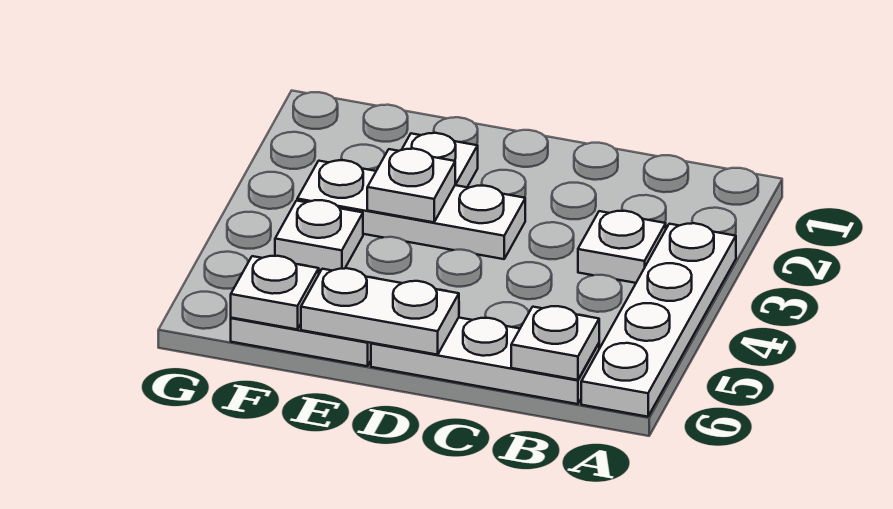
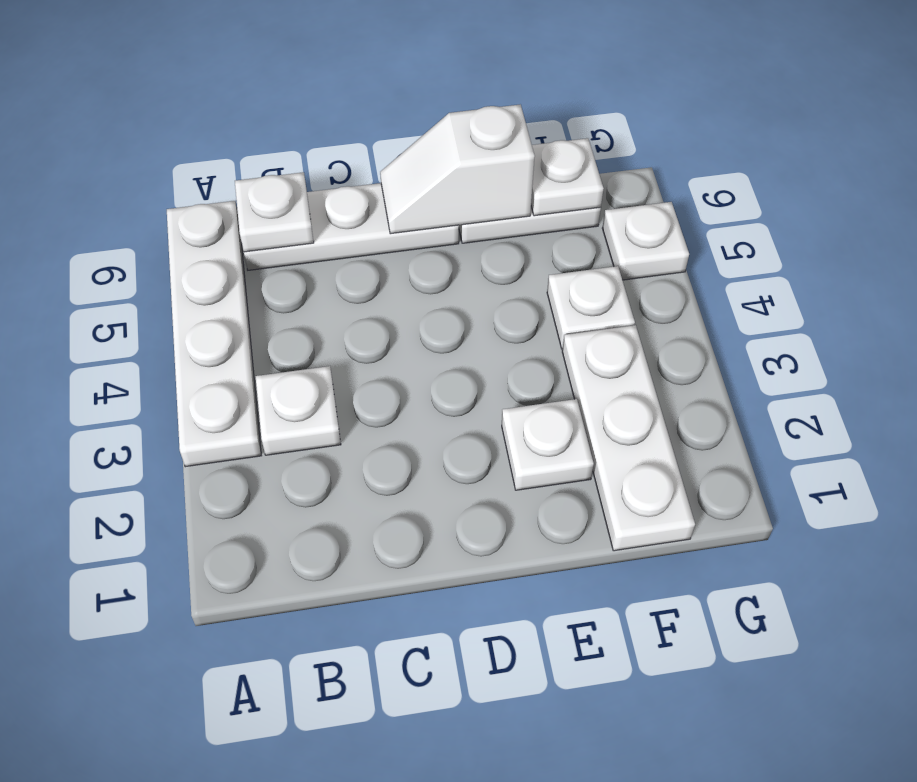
white 1x3 plate [297,160,525,259] -> white 1x3 plate turned to [562,325,695,551]
white 1x2 plate [301,268,459,355] -> white 1x2 slope [380,104,535,234]
white 1x1 plate [367,149,455,222] -> white 1x1 plate moved to [602,202,689,280]

